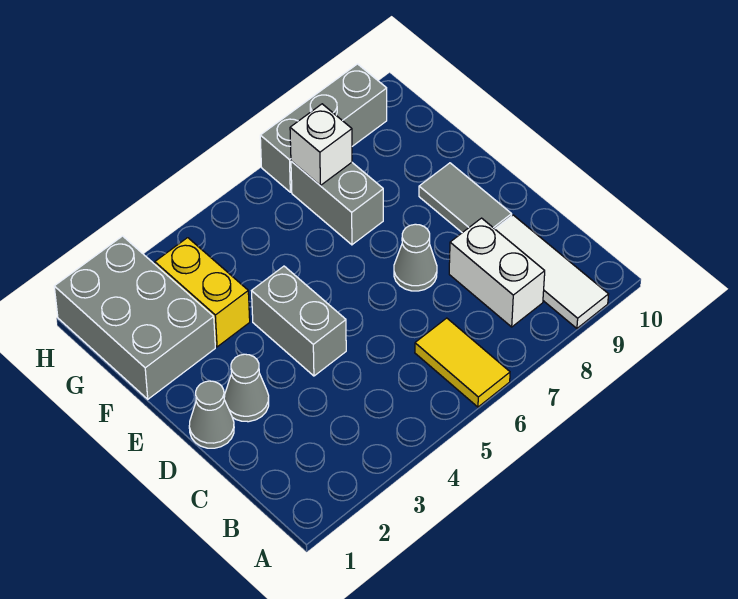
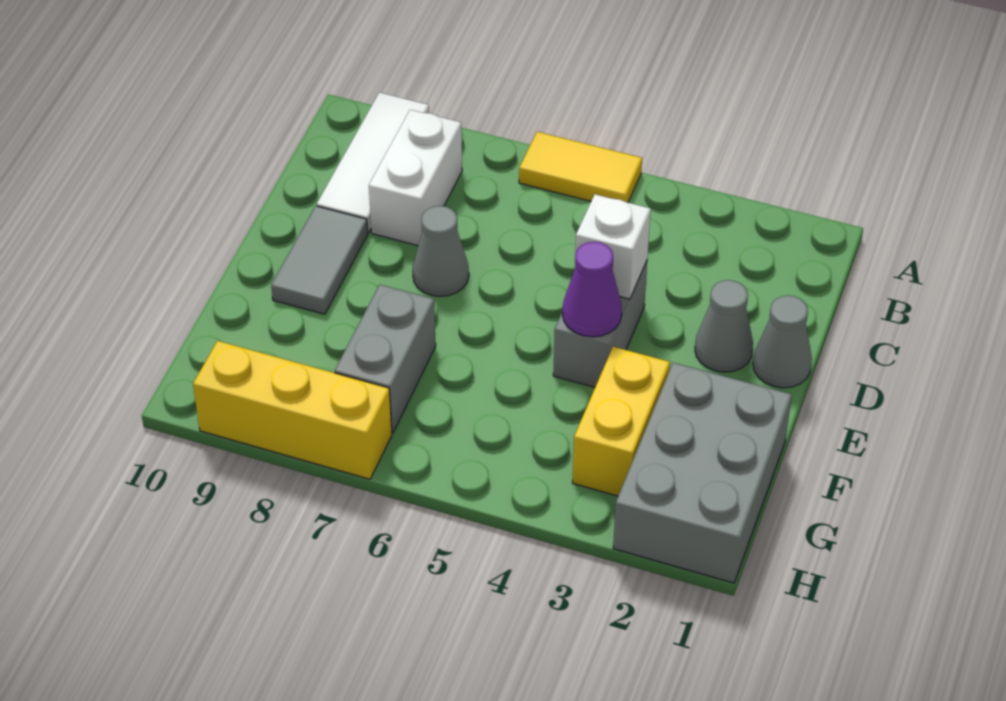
yellow 1x2 tile [415,318,510,407] -> yellow 1x2 tile turned to [519,132,642,203]
none -> purple 1x1 cone [563,242,622,337]
white 1x1 brick [290,104,352,185] -> white 1x1 brick moved to [575,194,651,299]
grey 1x3 brick [260,64,387,192] -> yellow 1x3 brick [193,341,392,479]

